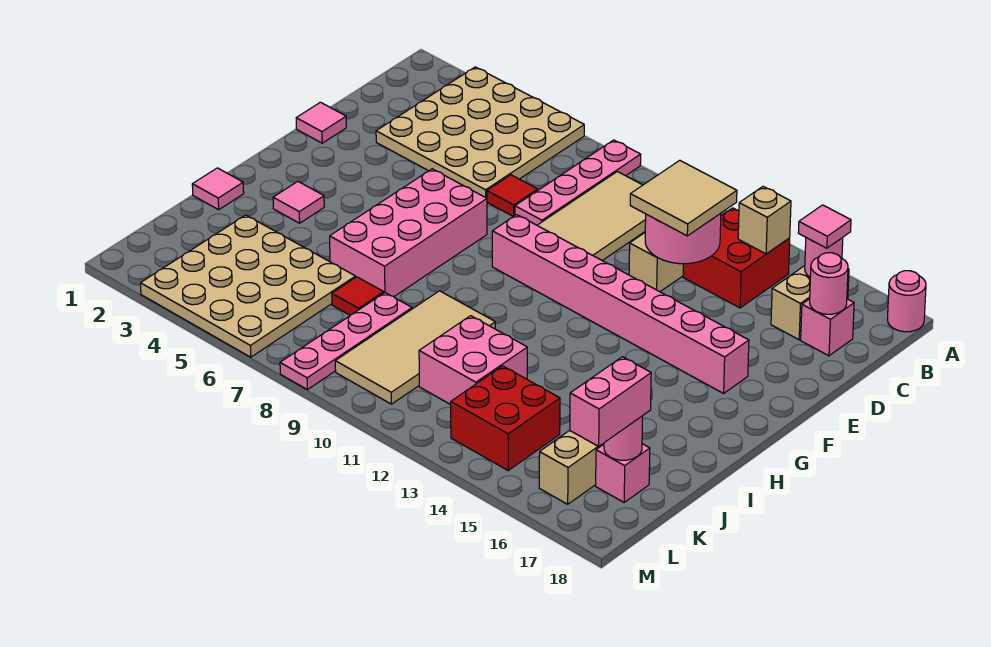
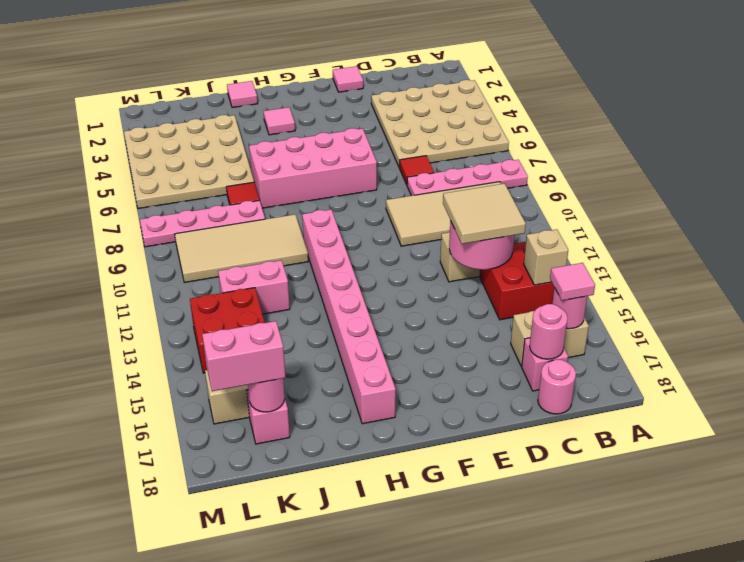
pink 1x1 round brick [887,271,926,332] -> pink 1x1 round brick moved to [538,360,576,414]
pink 1x8 brick [492,215,749,393] -> pink 1x8 brick moved to [302,210,396,424]
pink 2x2 brick [419,316,527,405] -> pink 1x2 brick [218,260,290,314]

